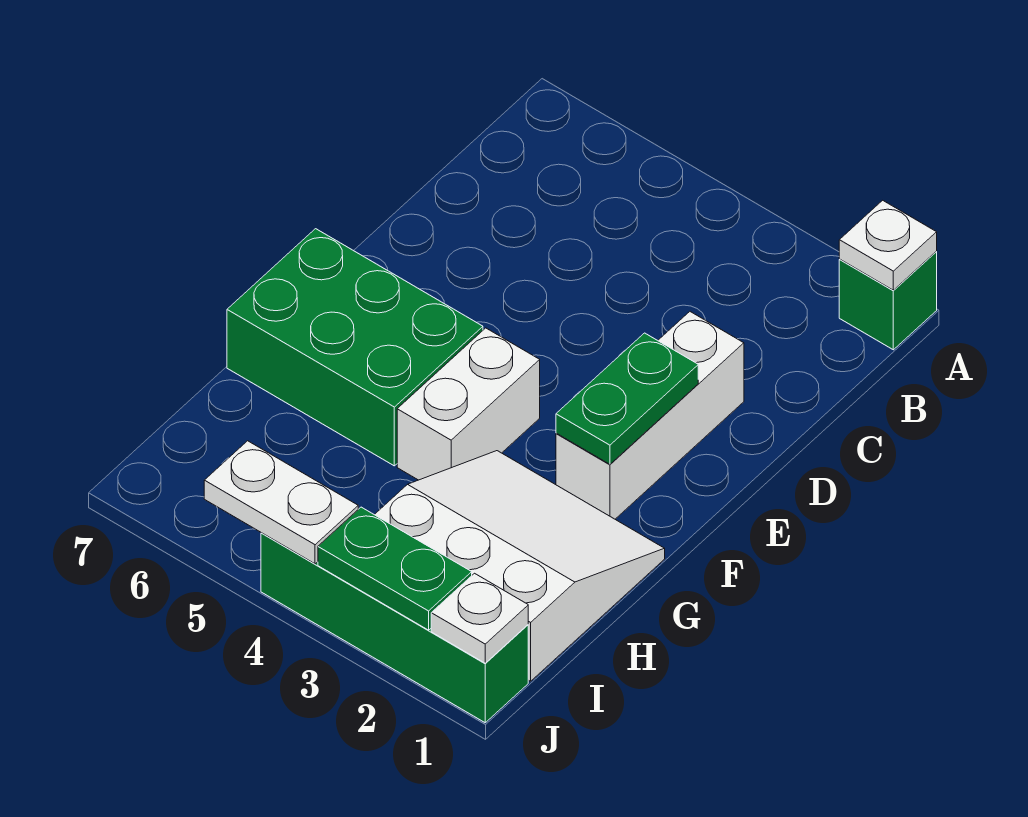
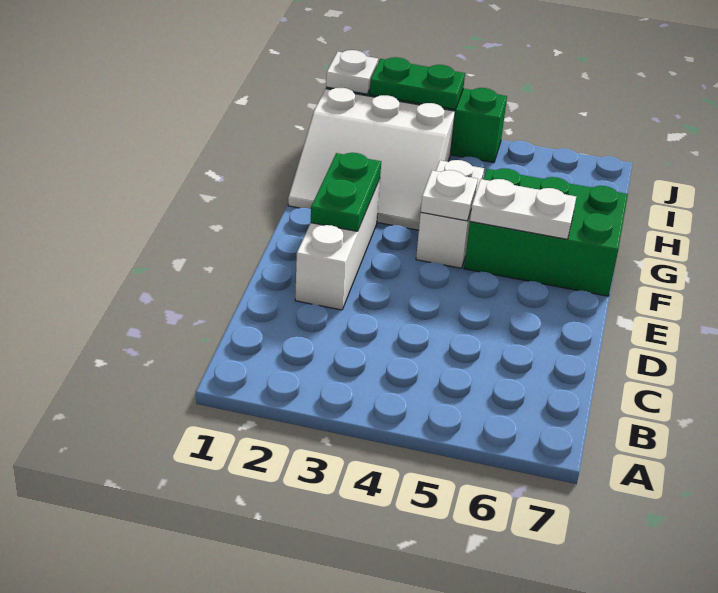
green 1x1 brick [839,252,937,350] -> none
white 1x1 plate [839,200,937,290] -> white 1x1 plate moved to [421,170,478,221]
white 1x2 plate [204,441,358,564] -> white 1x2 plate moved to [470,179,576,239]

